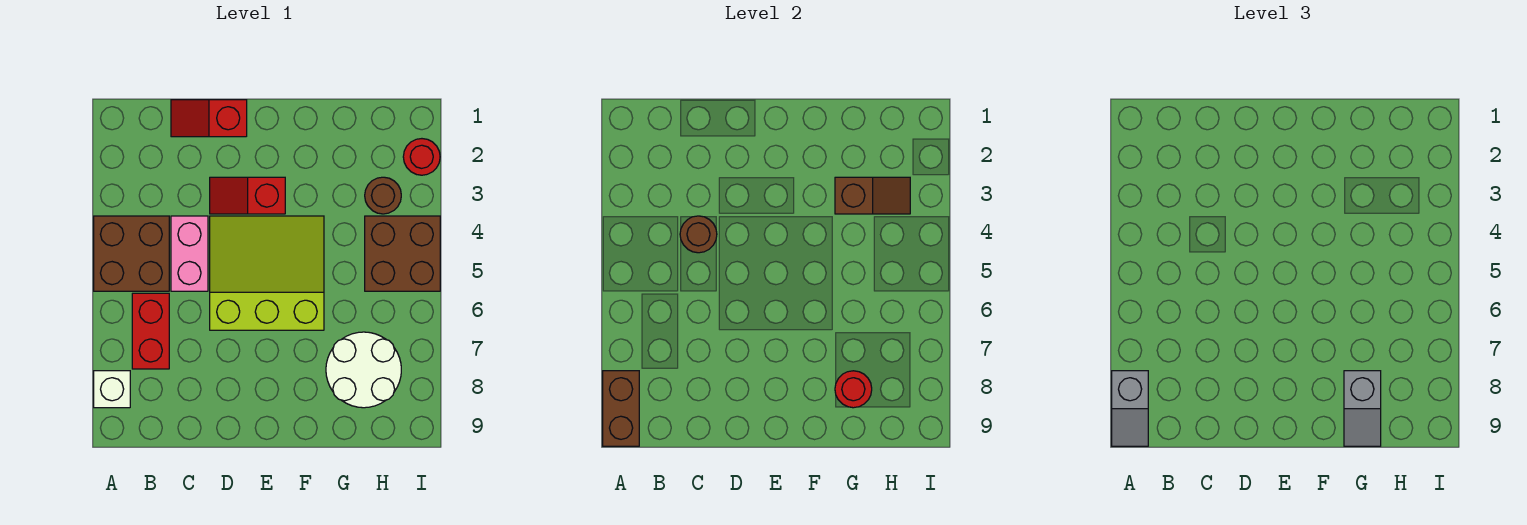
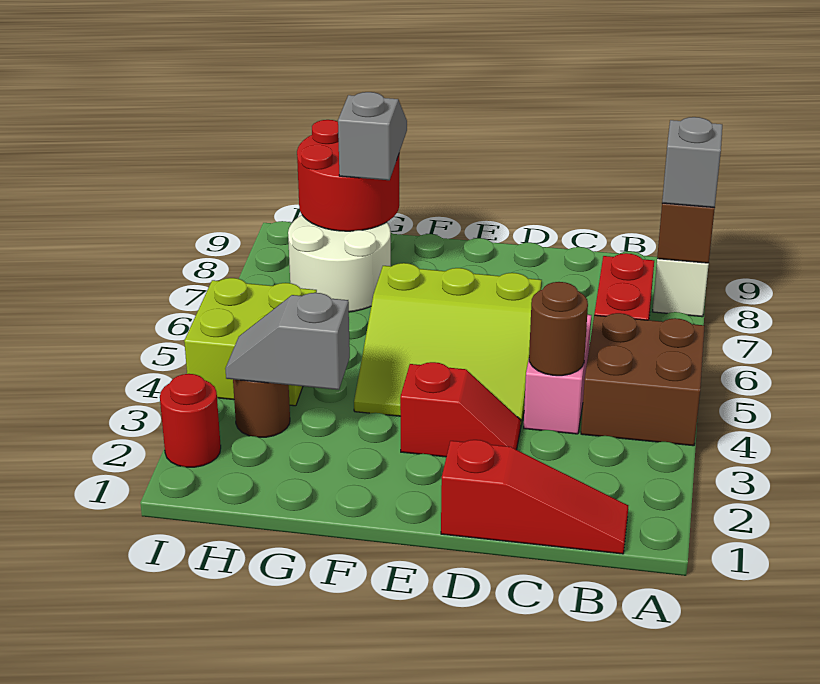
red 1x2 slope [171,100,247,137] -> red 1x3 slope [441,440,628,554]
brown 1x2 slope [835,177,910,214] -> grey 1x2 slope [225,293,350,390]
red 1x1 round brick [835,371,872,408] -> red 2x2 round brick [297,120,399,231]
brown 2x2 brick [365,216,440,291] -> lime 2x2 brick [184,278,317,406]

